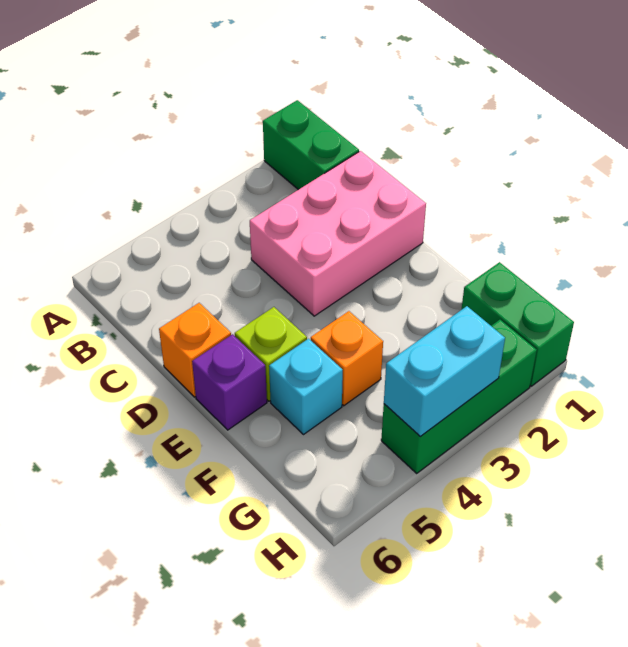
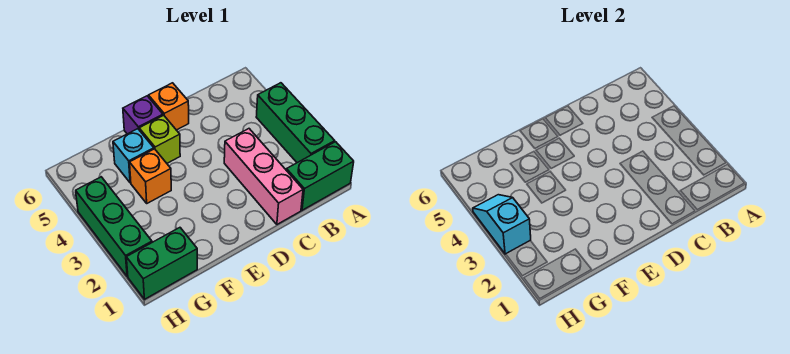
none -> green 1x3 brick [256,83,335,163]
pink 2x3 brick [250,151,426,316] -> pink 1x3 brick [224,129,303,224]
cyan 1x2 brick [384,306,505,436] -> cyan 1x2 slope [473,195,531,254]

